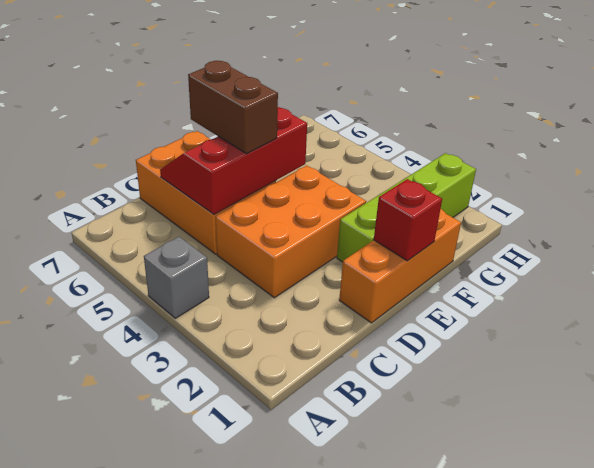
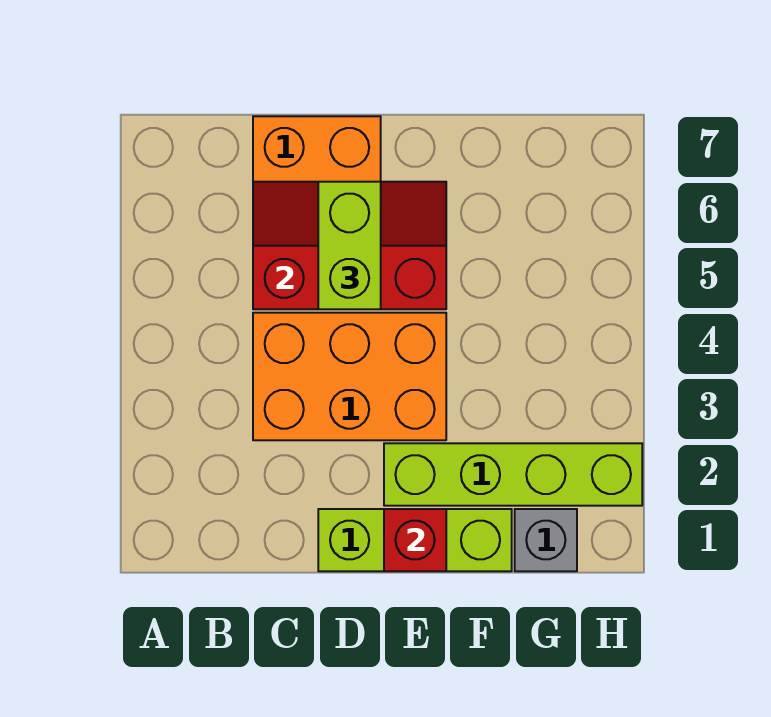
grey 1x1 brick [144,237,209,318] -> grey 1x1 brick moved to [515,509,577,571]
orange 1x3 brick [339,209,461,323] -> lime 1x3 brick [318,509,512,571]
brown 1x2 brick [188,61,278,154] -> lime 1x2 brick [318,182,381,309]

